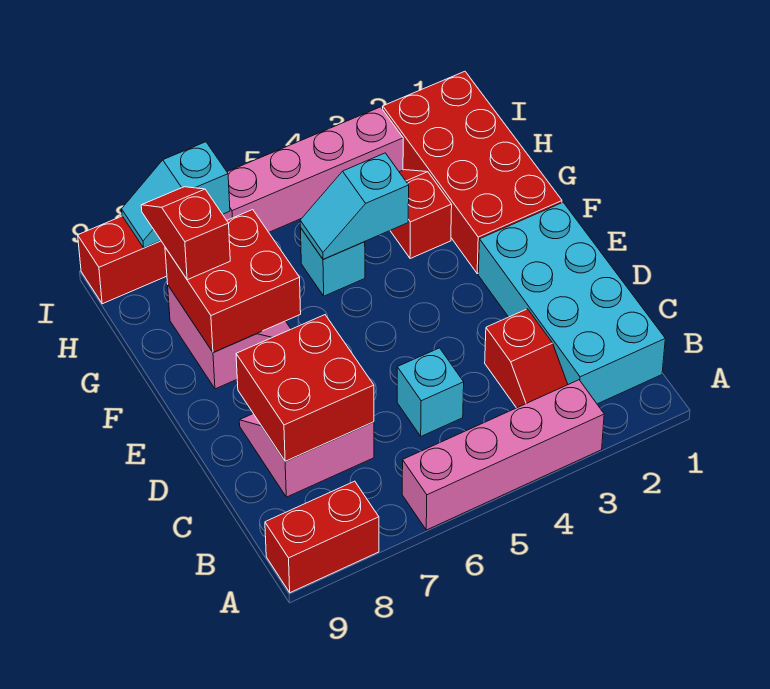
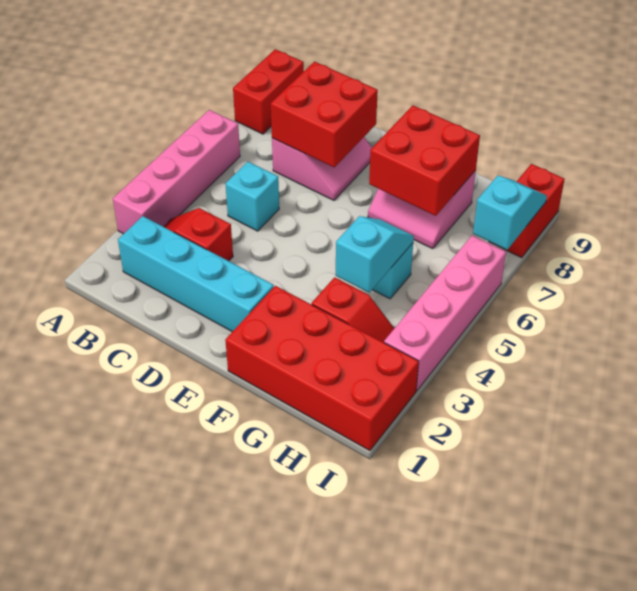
cyan 2x4 brick [478,202,665,404] -> cyan 1x4 brick [118,216,274,332]
red 1x2 slope [141,187,230,280] -> none

